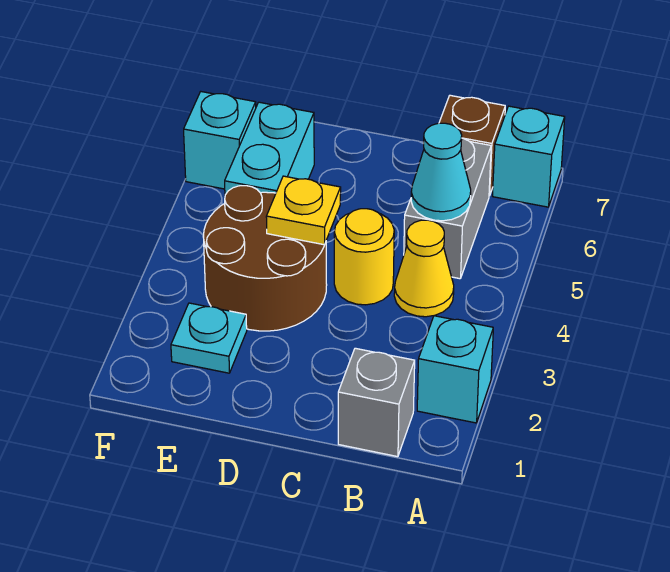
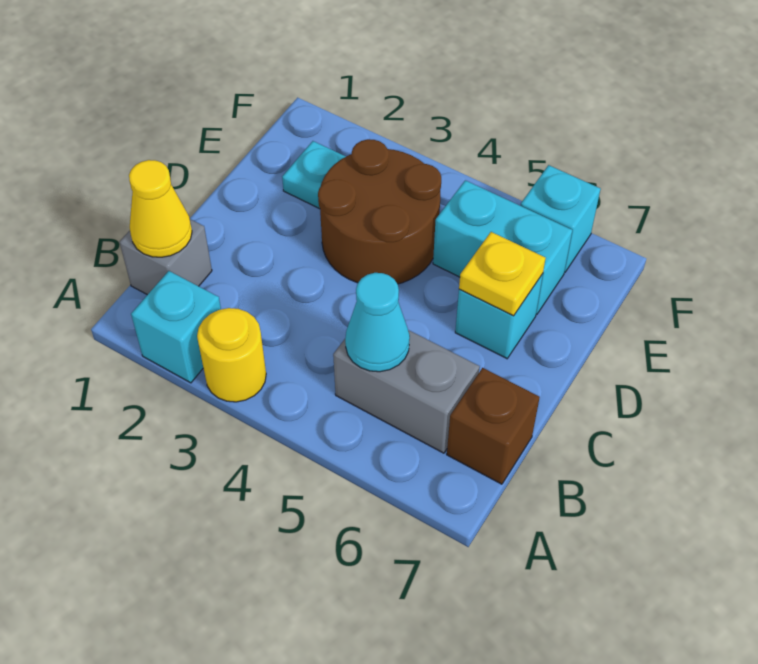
cyan 1x1 brick [493,106,565,207] -> cyan 1x1 brick moved to [455,274,543,358]
yellow 1x1 cone [394,220,454,317] -> yellow 1x1 cone moved to [129,160,192,257]
yellow 1x1 round brick [334,209,394,305] -> yellow 1x1 round brick moved to [197,308,266,402]
yellow 1x1 plate [266,176,341,245] -> yellow 1x1 plate moved to [459,232,546,316]

